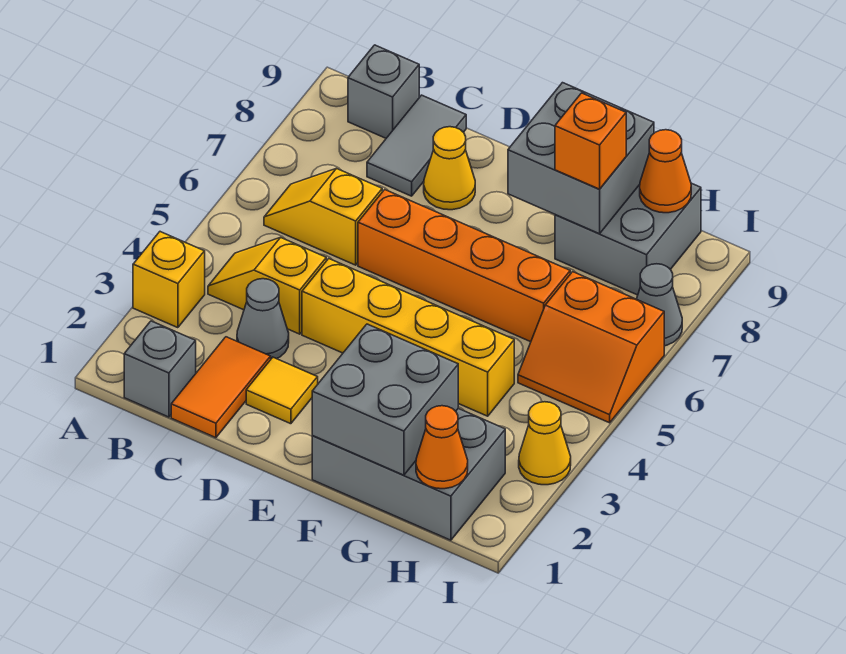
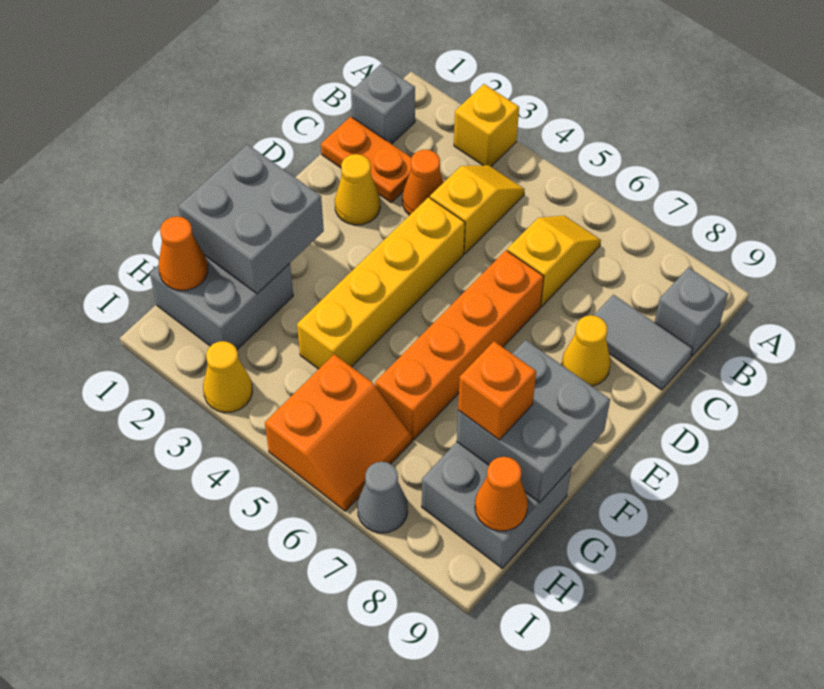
orange 1x2 tile [171,337,271,438] -> orange 1x2 plate [321,117,412,202]
grey 1x1 cone [237,279,289,359] -> orange 1x1 cone [402,150,444,215]
yellow 1x1 tile [246,357,318,424] -> yellow 1x1 cone [335,154,380,225]
grey 2x3 brick [312,408,505,540] -> grey 2x2 brick [150,256,293,349]
orange 2x2 slope [518,272,664,423] -> orange 2x2 slope turned to [265,354,412,511]

